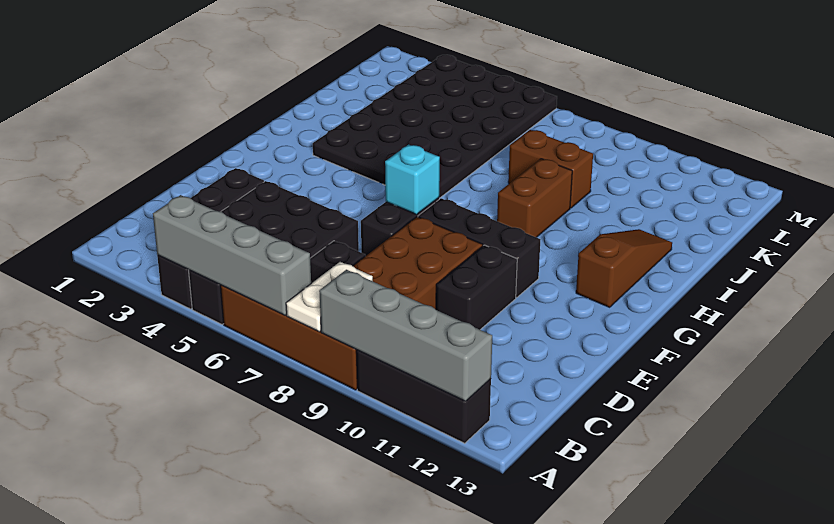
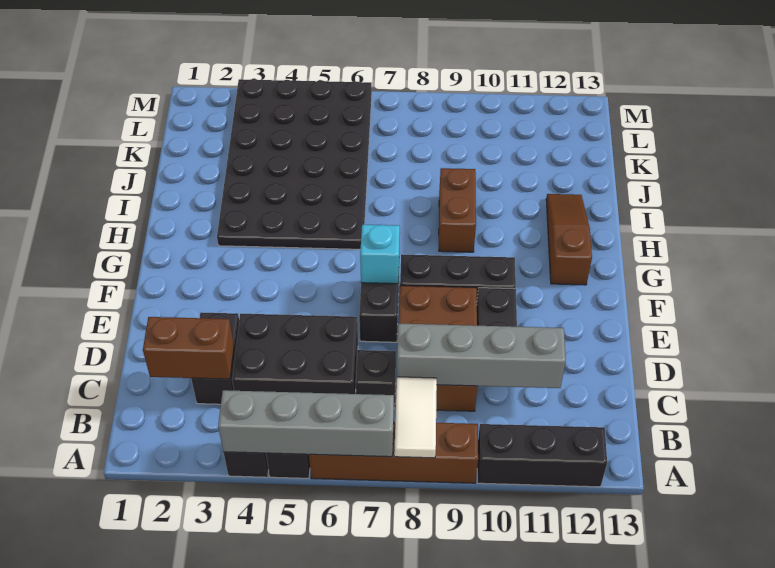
white 1x2 plate [286,262,373,332] -> white 1x2 tile [394,377,437,458]
grey 1x4 brick [319,270,492,401] -> grey 1x4 brick moved to [397,324,566,388]
brown 1x2 brick [508,130,593,208] -> brown 1x2 brick moved to [143,317,234,379]

